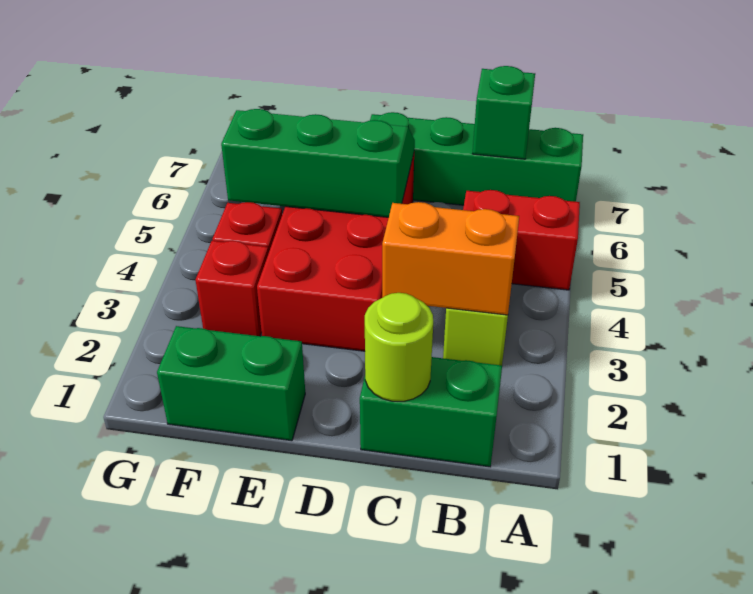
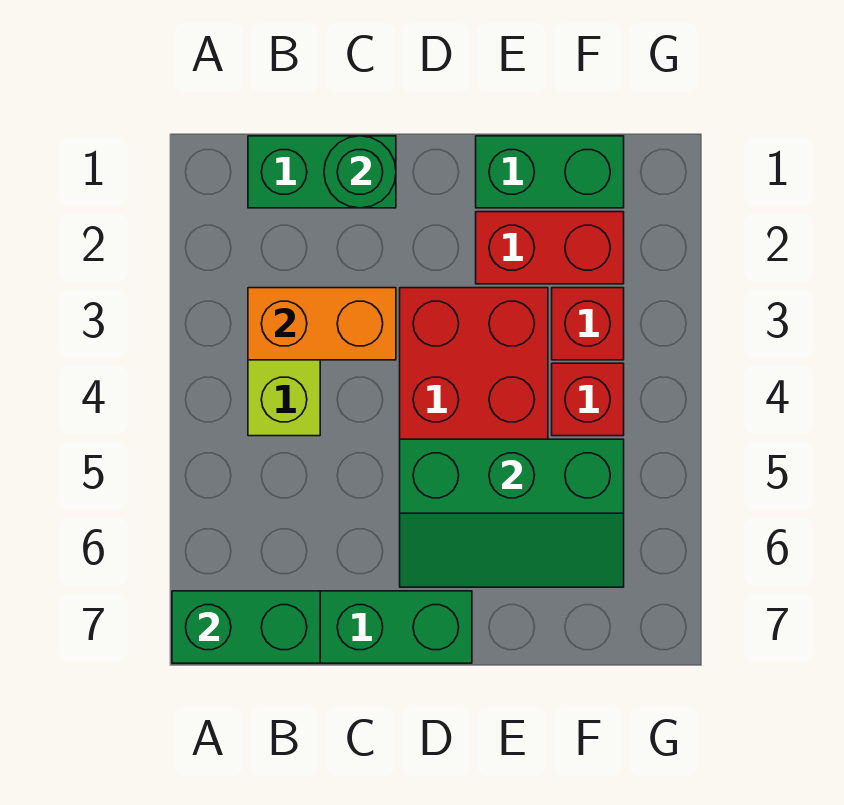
red 1x2 brick [463,190,580,290] -> red 1x2 brick moved to [476,212,624,284]
green 1x1 brick [473,66,535,159] -> green 1x2 brick [172,591,320,663]
lime 1x1 round brick [365,293,433,401] -> green 1x1 round brick [324,136,396,208]

